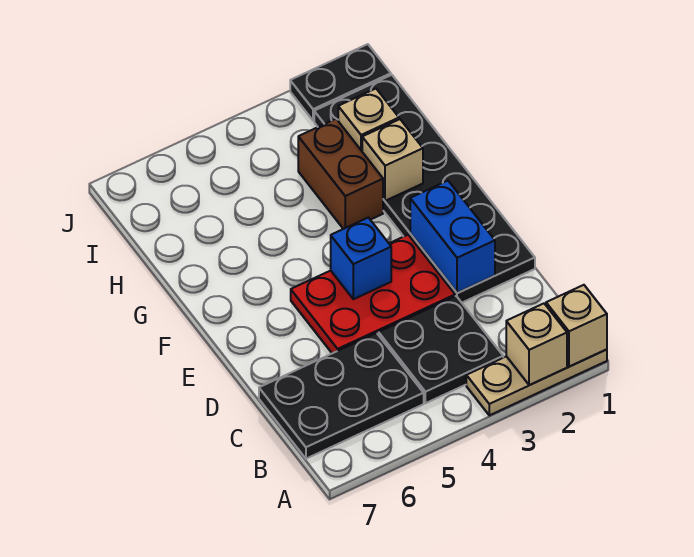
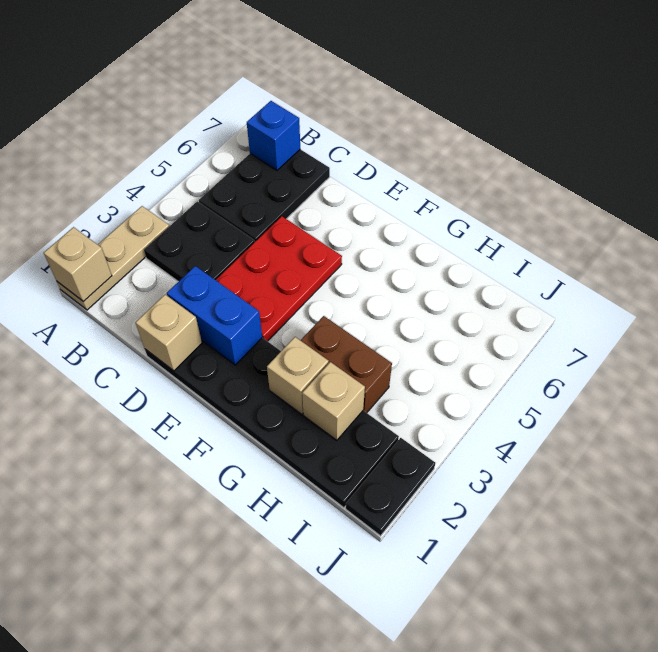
tan 1x1 brick [506,304,567,385] -> tan 1x1 brick moved to [135,295,202,371]
blue 1x1 brick [331,218,391,299] -> blue 1x1 brick moved to [247,101,300,170]

